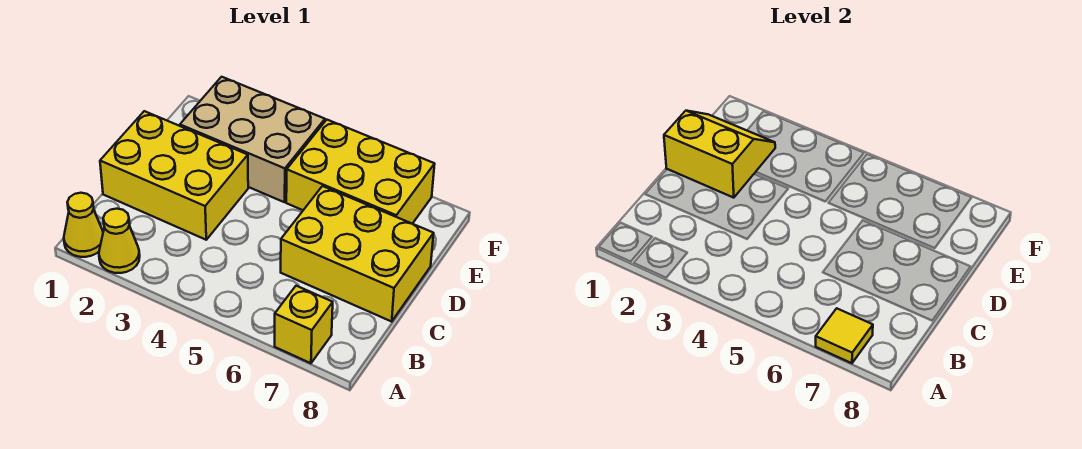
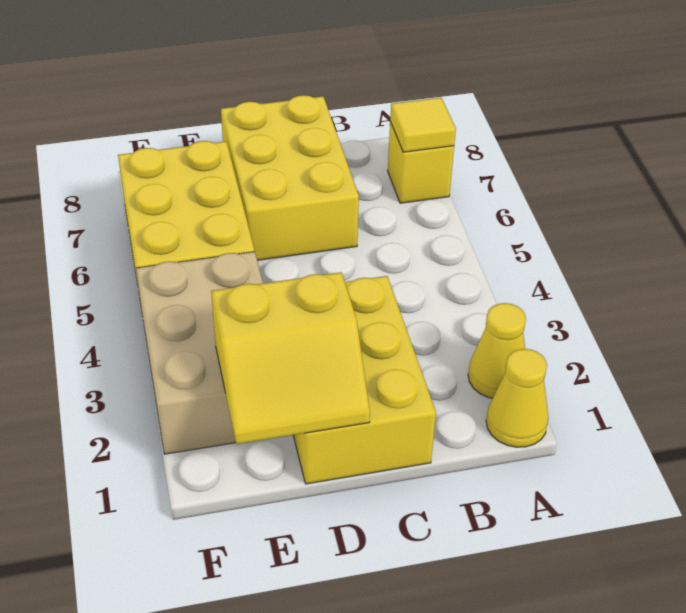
yellow 2x2 slope [664,111,775,198] -> yellow 2x2 slope turned to [211,272,370,444]

